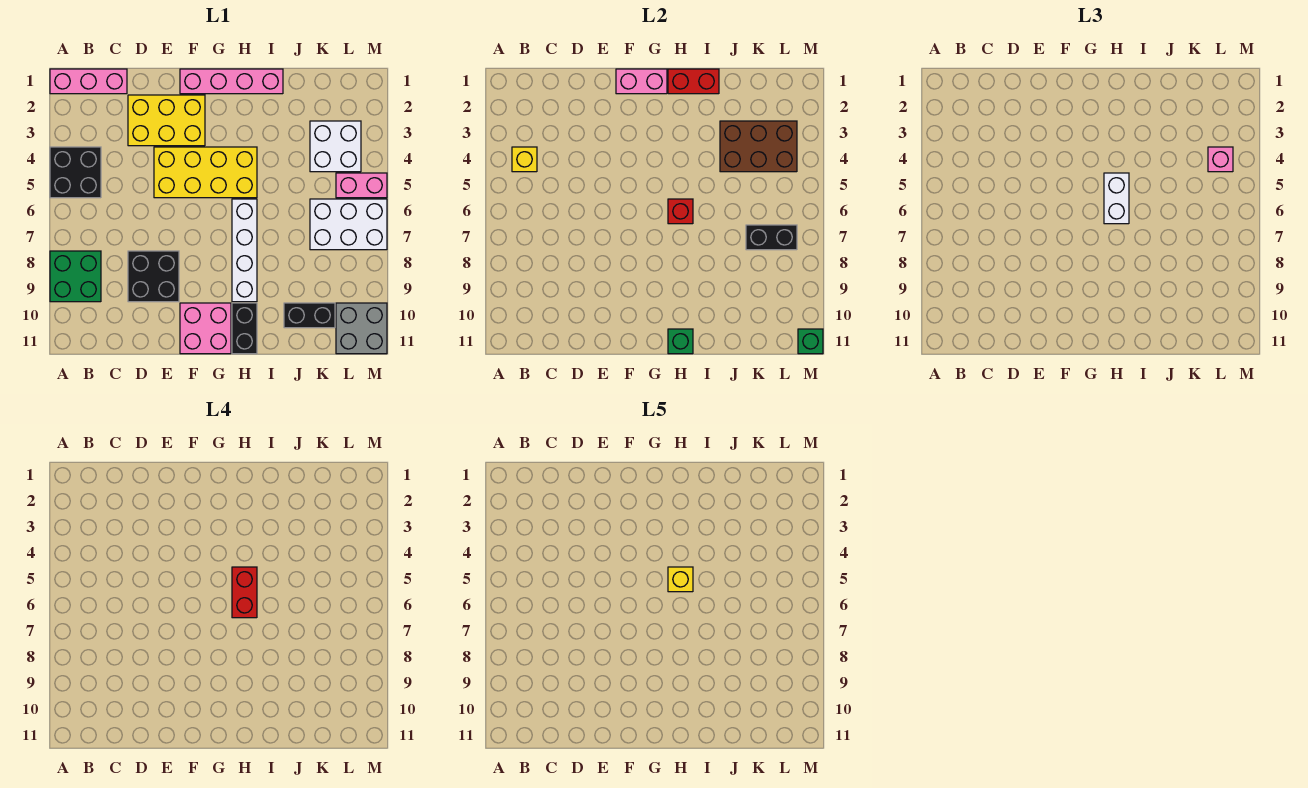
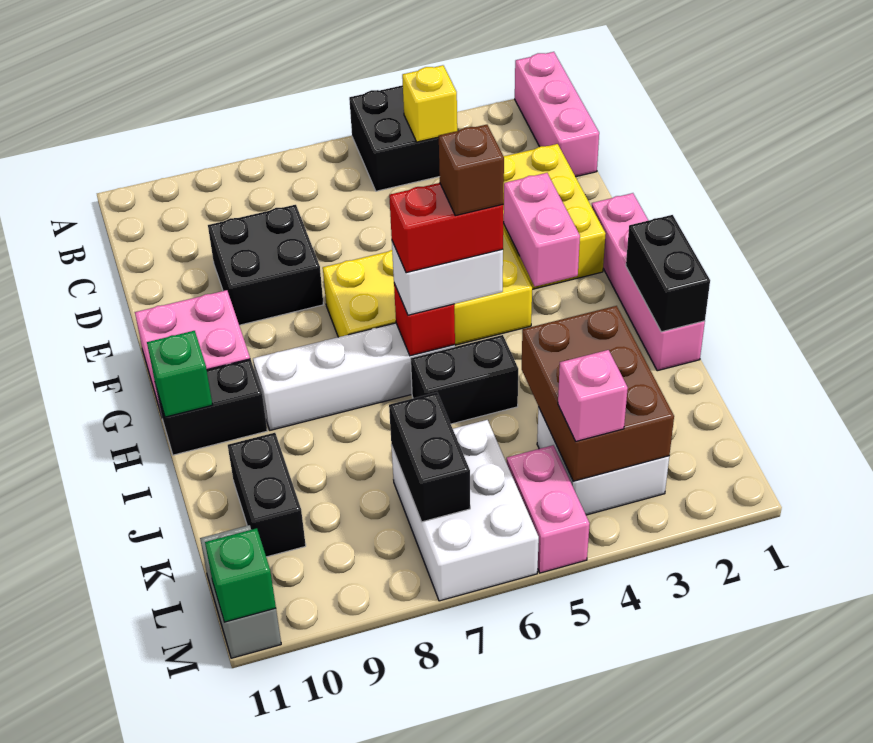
green 2x2 brick [50,251,101,302] -> none
yellow 2x4 brick [154,147,257,198] -> yellow 2x4 brick turned to [323,229,532,345]
pink 1x2 brick [616,69,667,94] -> pink 1x2 brick moved to [504,173,580,286]
red 1x2 brick [668,69,719,94] -> black 1x2 brick [626,215,710,332]
yellow 1x1 brick [668,567,693,592] -> brown 1x1 brick [439,125,504,216]
none -> black 1x2 brick [411,335,518,424]
grey 2x2 brick [336,303,387,354] -> grey 1x2 brick [200,525,281,658]

